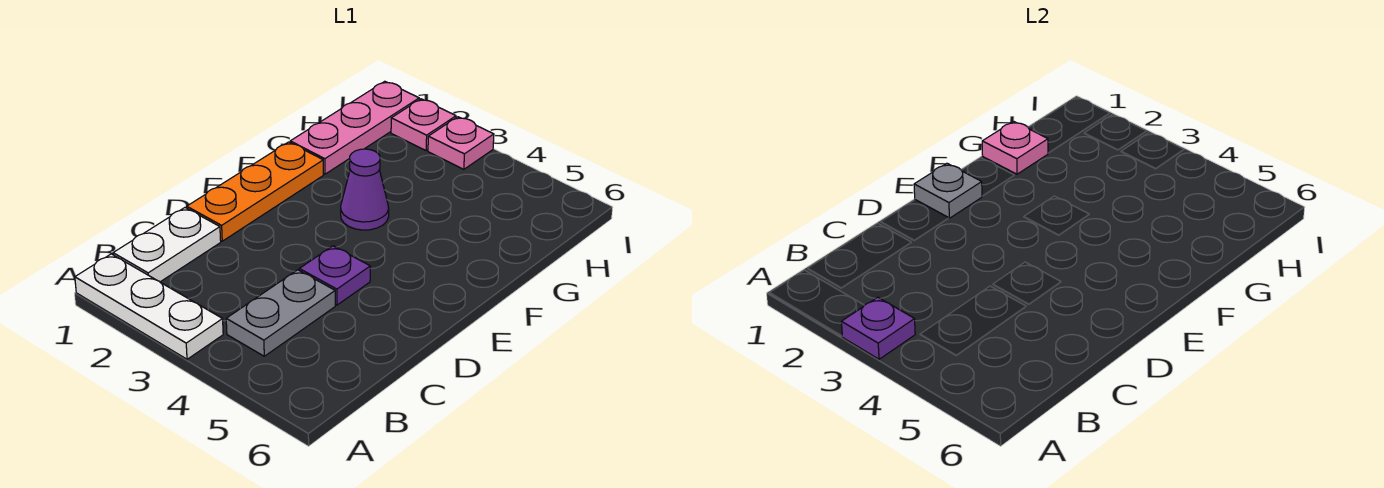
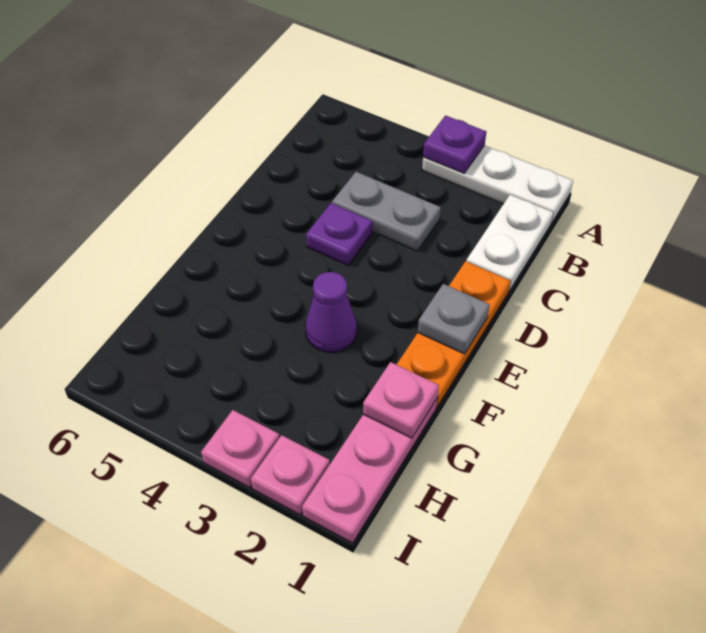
grey 1x2 plate [226,270,335,356] -> grey 1x2 plate turned to [332,172,441,251]

